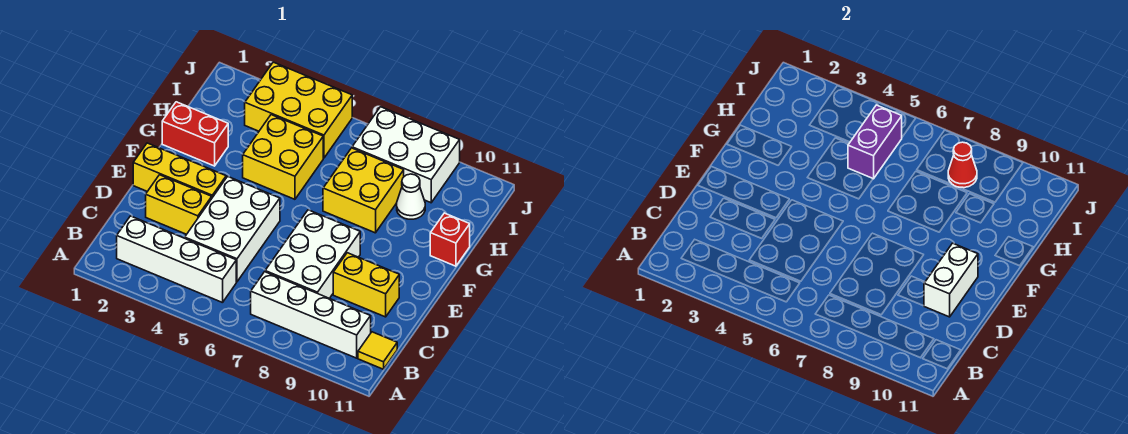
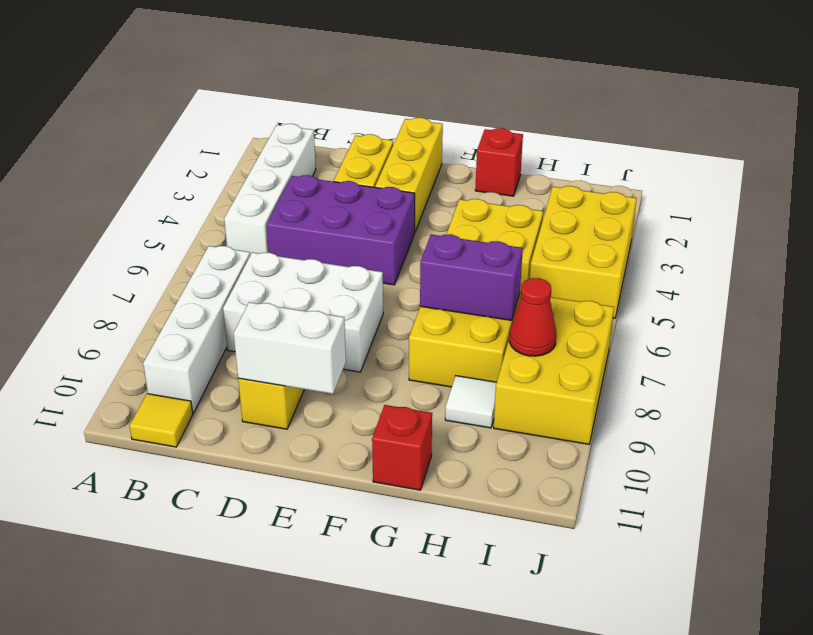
white 2x3 brick [185,176,280,282] -> purple 2x3 brick [267,175,415,285]
red 1x2 brick [162,102,228,166] -> red 1x1 brick [475,128,523,196]
purple 1x2 brick [848,105,902,179] -> purple 1x2 brick moved to [420,234,523,320]
white 1x1 cone [397,174,425,219] -> white 1x1 tile [445,376,497,428]
white 2x3 brick [352,107,460,203] -> yellow 2x3 brick [494,297,614,444]

